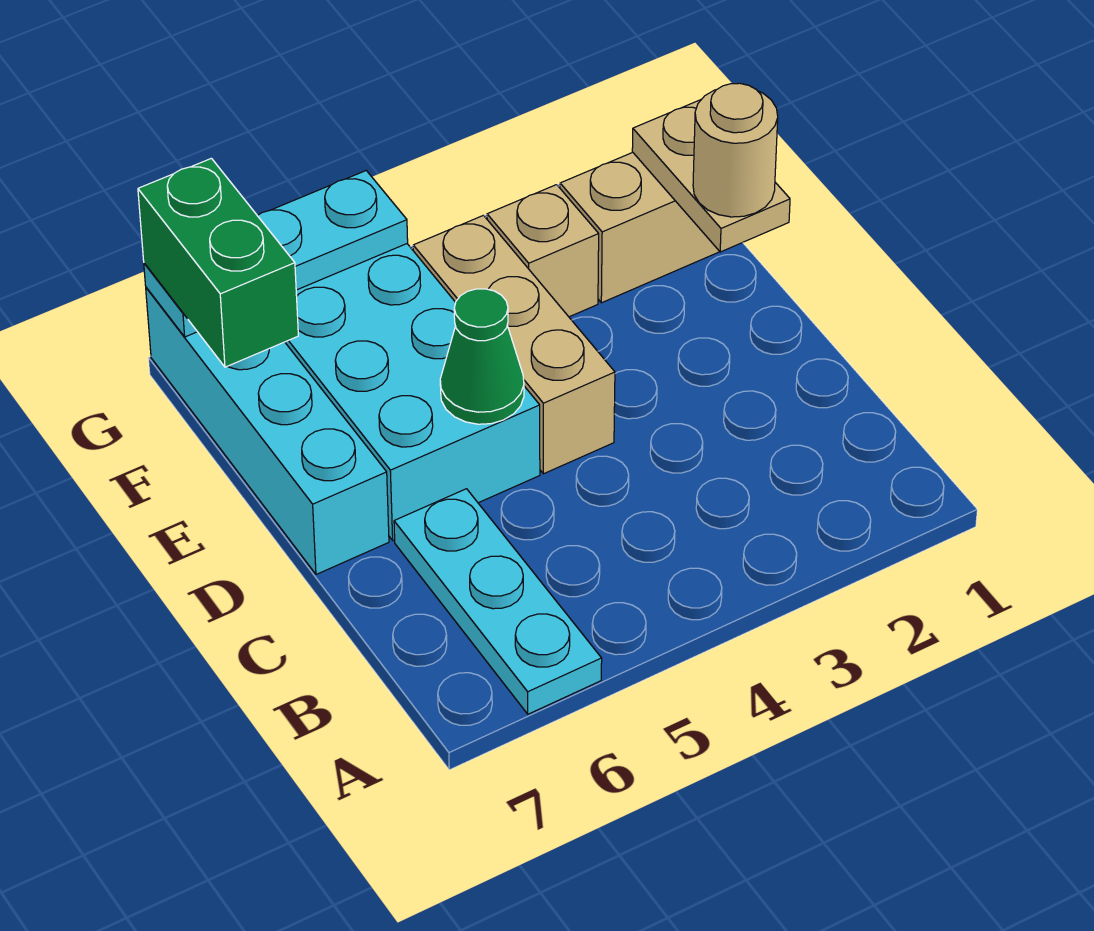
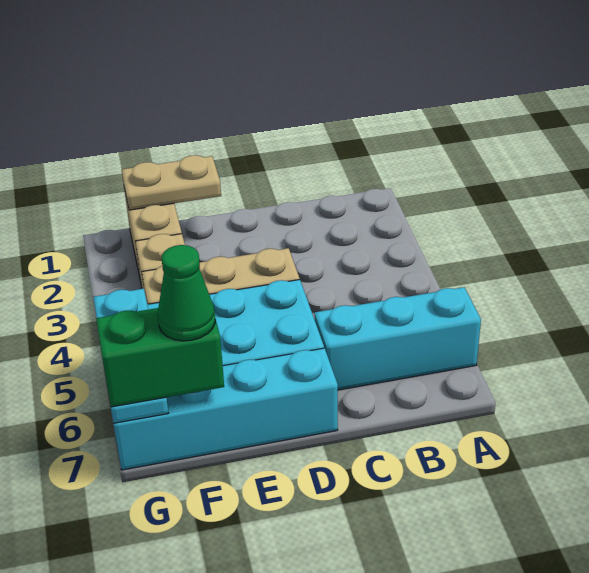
cyan 1x3 plate [394,489,602,714] -> cyan 1x3 brick [314,287,481,390]
green 1x1 cone [440,289,524,424] -> green 1x1 cone moved to [158,245,215,341]
tan 1x1 round brick [693,83,778,217] -> none

